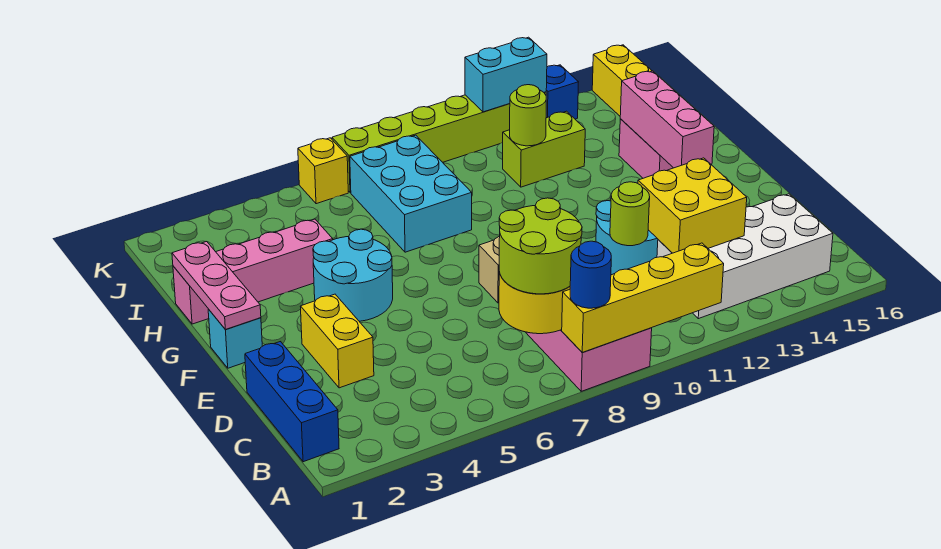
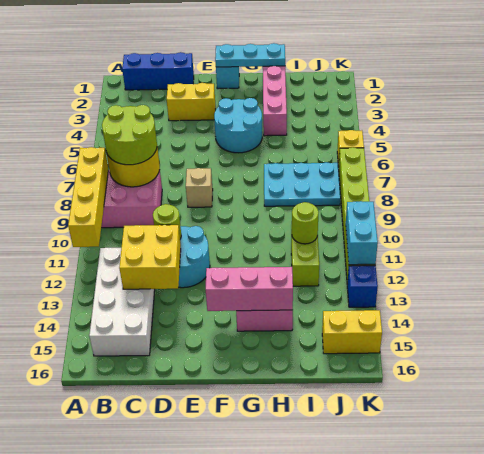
blue 1x1 round brick [570,241,611,308] -> none
pink 1x3 plate [172,242,261,329] -> cyan 1x3 plate [215,43,285,67]
cyan 2x3 brick [350,135,472,252] -> cyan 2x3 plate [264,162,340,206]

